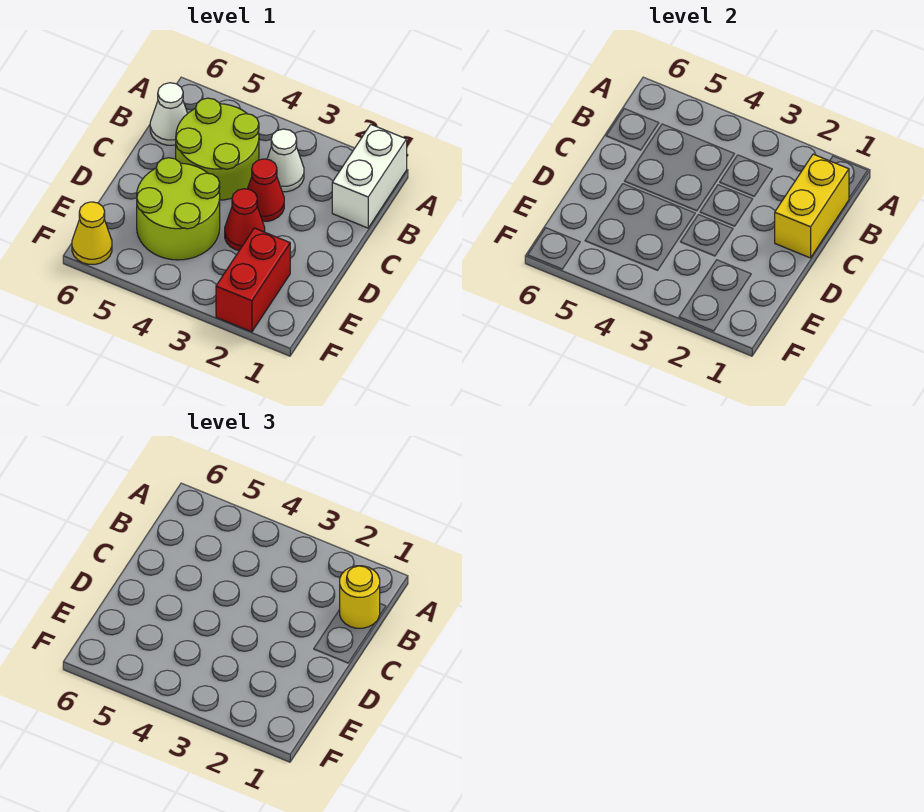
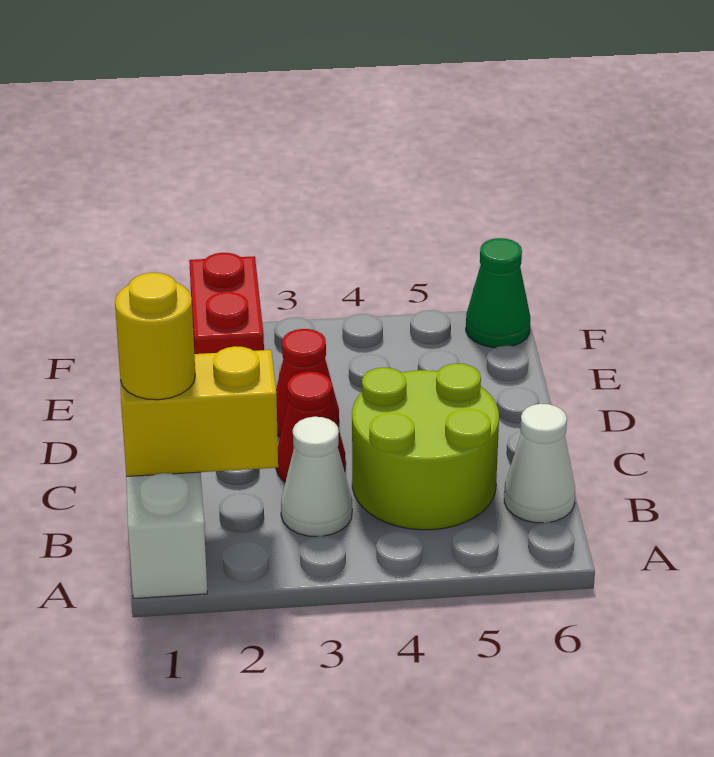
yellow 1x2 brick [775,154,849,258] -> yellow 1x2 brick turned to [120,346,278,477]
lime 2x2 round brick [137,158,220,260] -> none
yellow 1x1 cone [72,202,112,264] -> green 1x1 cone [466,238,530,348]

